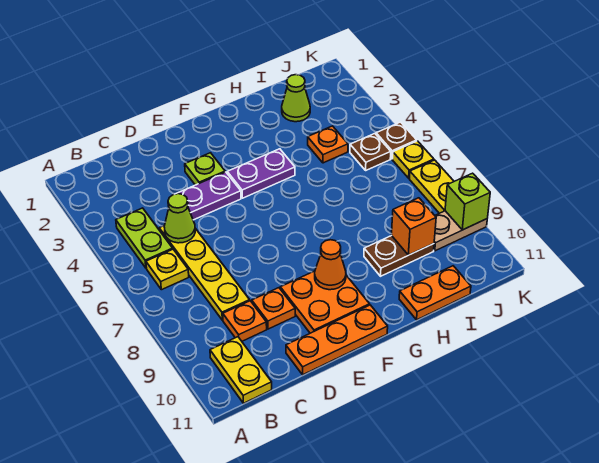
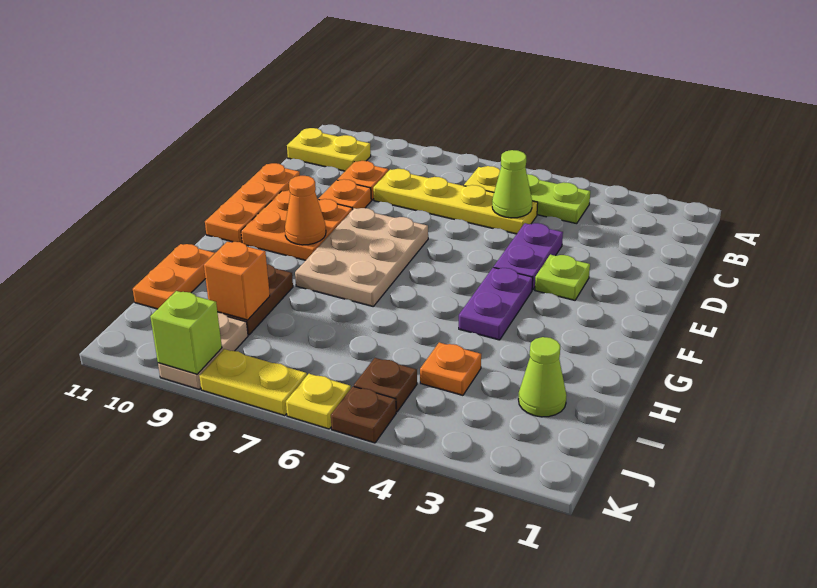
none -> tan 2x3 plate [295,208,428,306]

